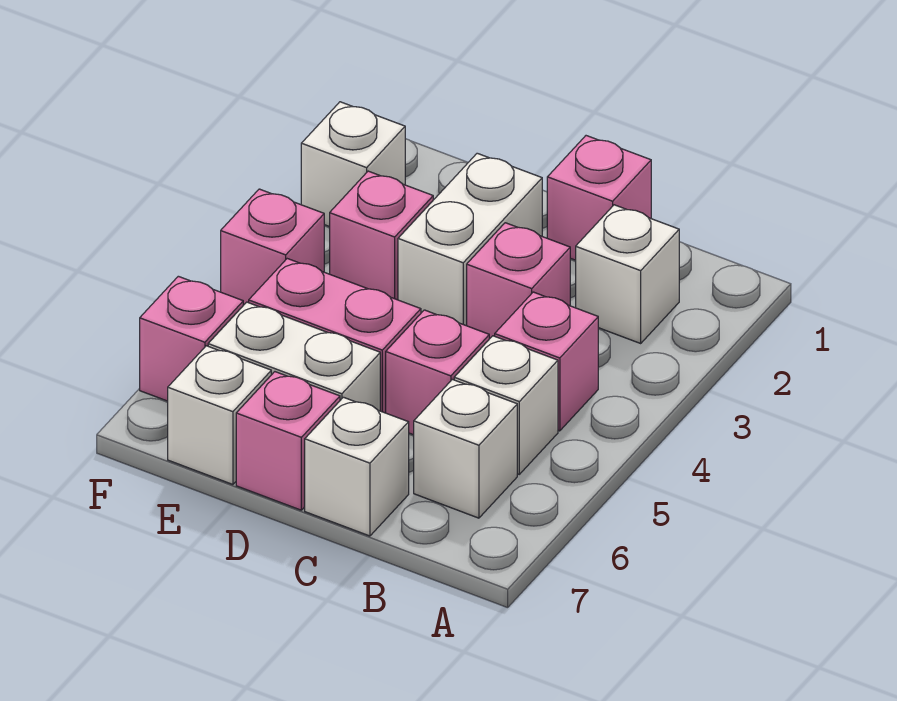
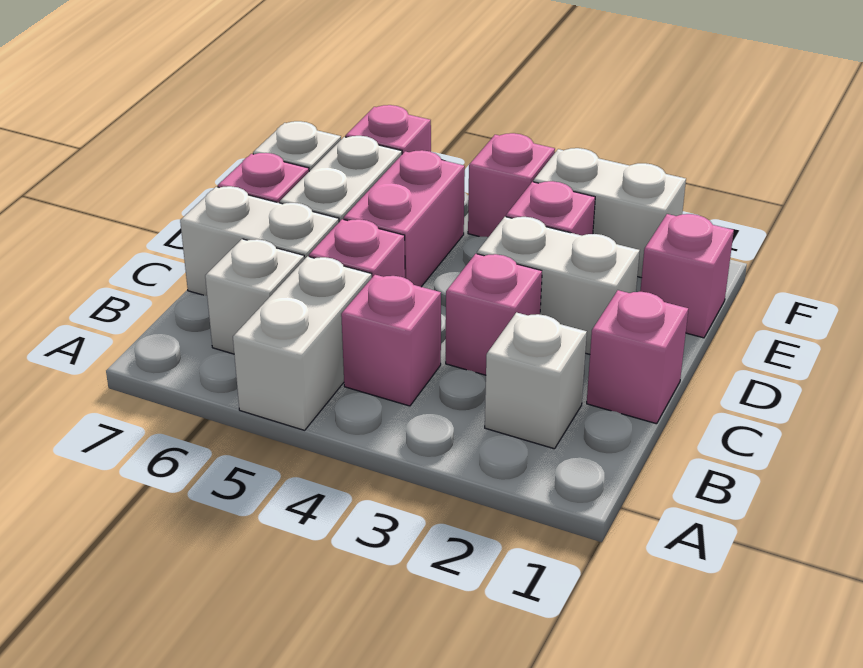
white 1x1 brick [454,336,558,474] -> white 1x2 brick [233,256,372,430]
white 1x1 brick [305,397,409,536] -> white 1x2 brick [180,186,339,296]
none -> pink 1x1 brick [640,214,734,338]
white 1x1 brick [301,102,405,227] -> white 1x2 brick [533,148,686,278]

